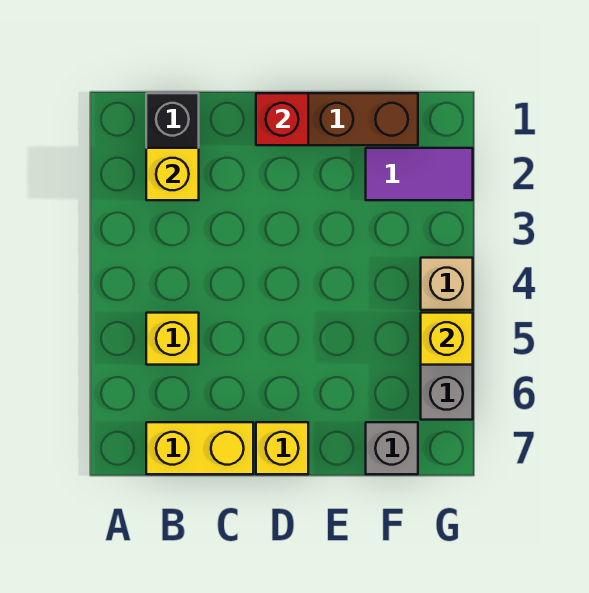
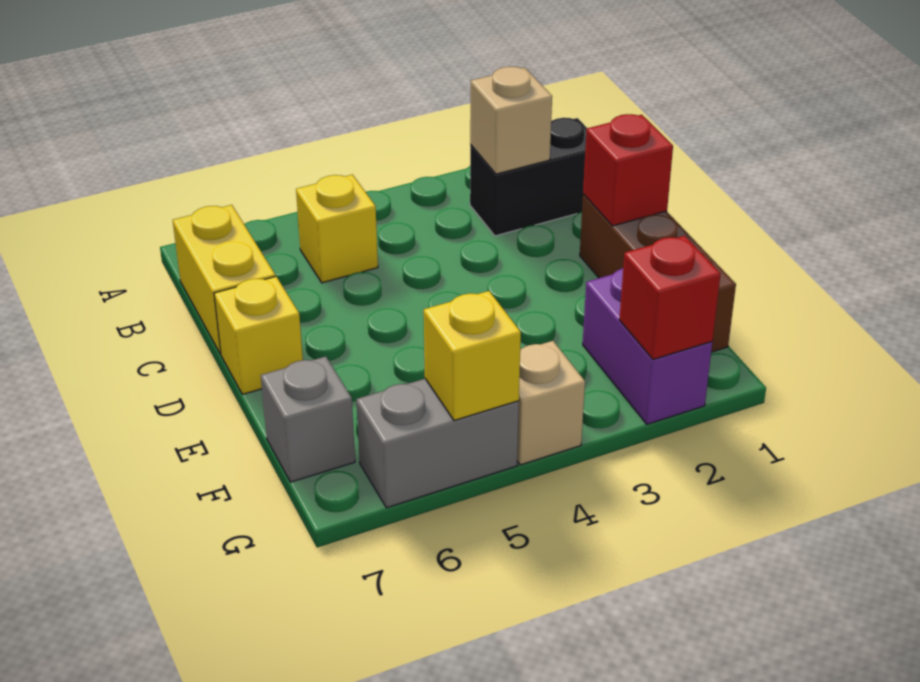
yellow 1x1 brick [146,148,199,200] -> tan 1x1 brick [470,67,552,174]
purple 1x2 tile [366,148,473,200] -> purple 1x2 brick [583,268,712,424]
none -> red 1x1 brick [619,236,721,360]

